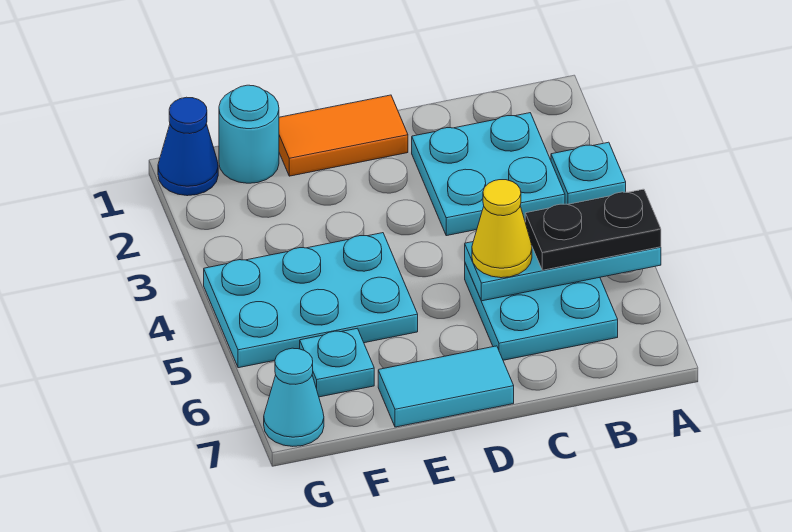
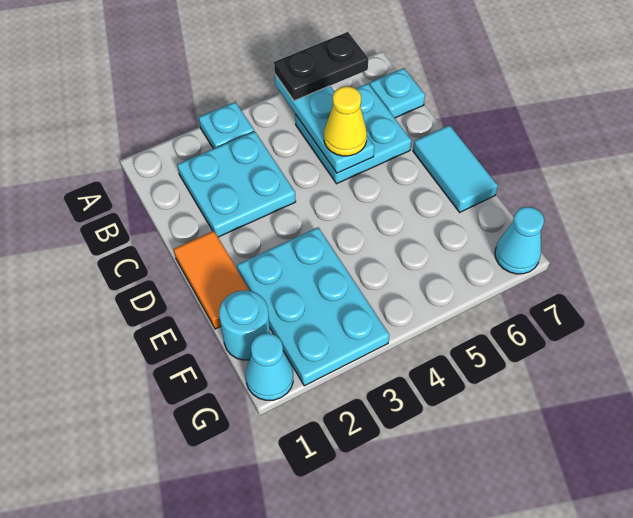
black 1x2 plate [525,189,661,270] -> black 1x2 plate turned to [274,32,368,101]
cyan 2x3 plate [204,233,418,368] -> cyan 2x3 plate moved to [237,227,389,386]
cyan 1x1 plate [300,328,374,397] -> cyan 1x1 plate moved to [370,68,425,118]
blue 1x1 cone [158,97,218,196] -> cyan 1x1 cone [246,333,293,400]

